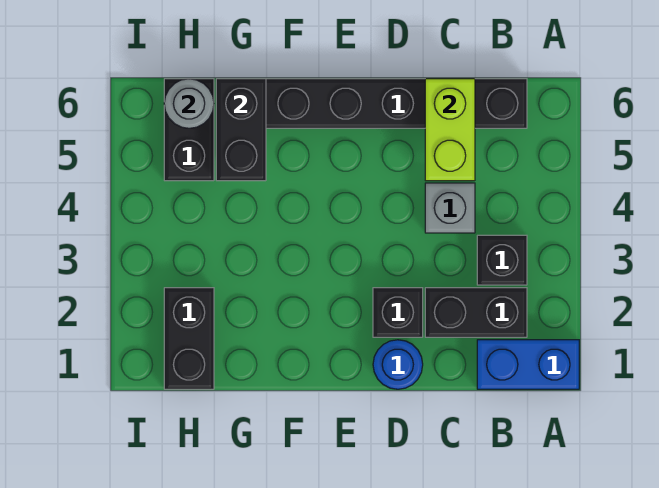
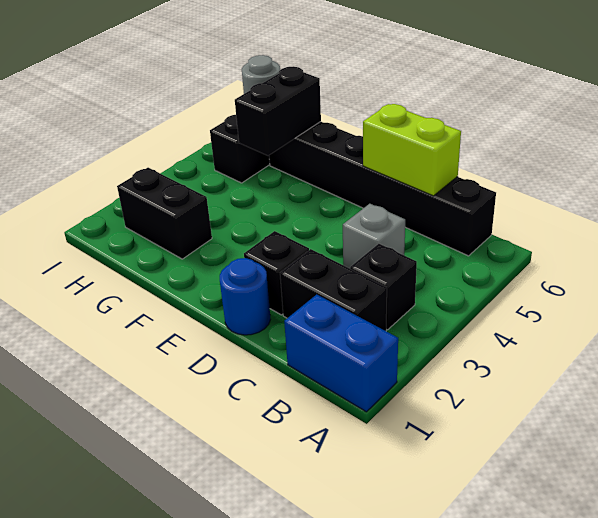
lime 1x2 brick [425,79,475,181] -> lime 1x2 brick turned to [363,104,461,196]
black 1x2 brick [164,288,214,389] -> black 1x2 brick turned to [117,168,212,259]

